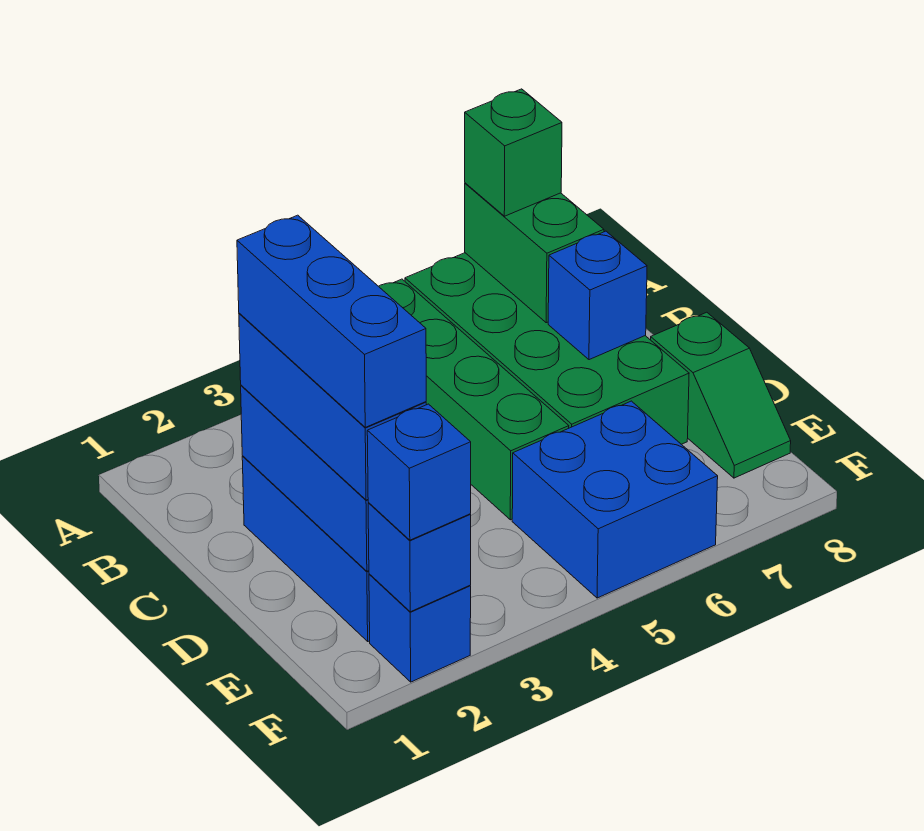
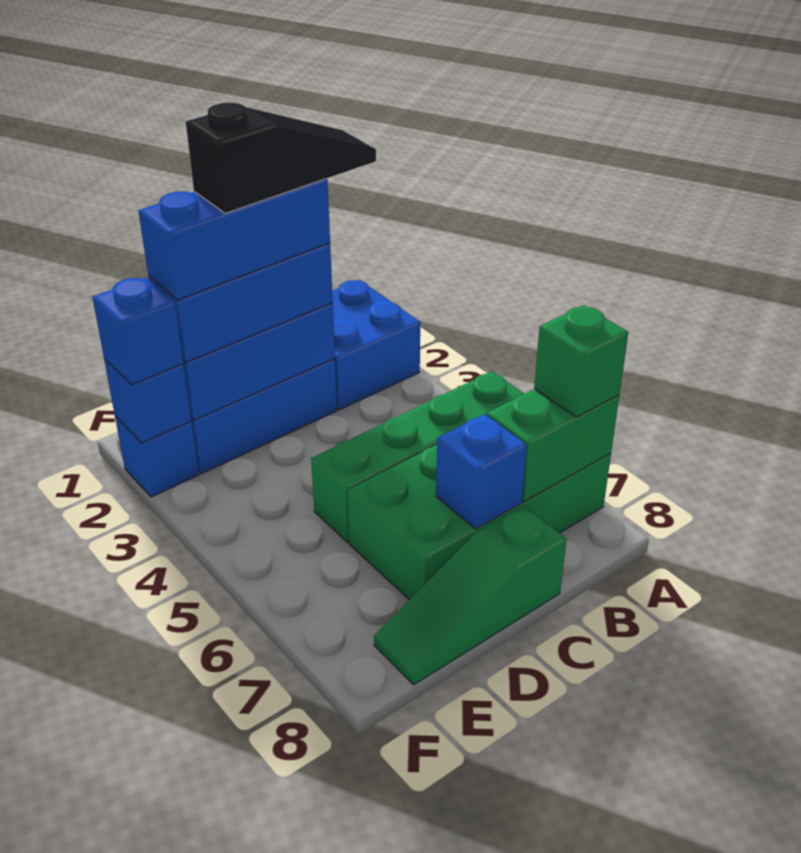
none -> black 1x3 slope [186,103,376,213]
green 1x2 slope [651,312,791,478] -> green 1x3 slope [374,506,566,685]
blue 2x2 brick [512,401,718,598] -> blue 2x2 brick moved to [332,280,420,410]

